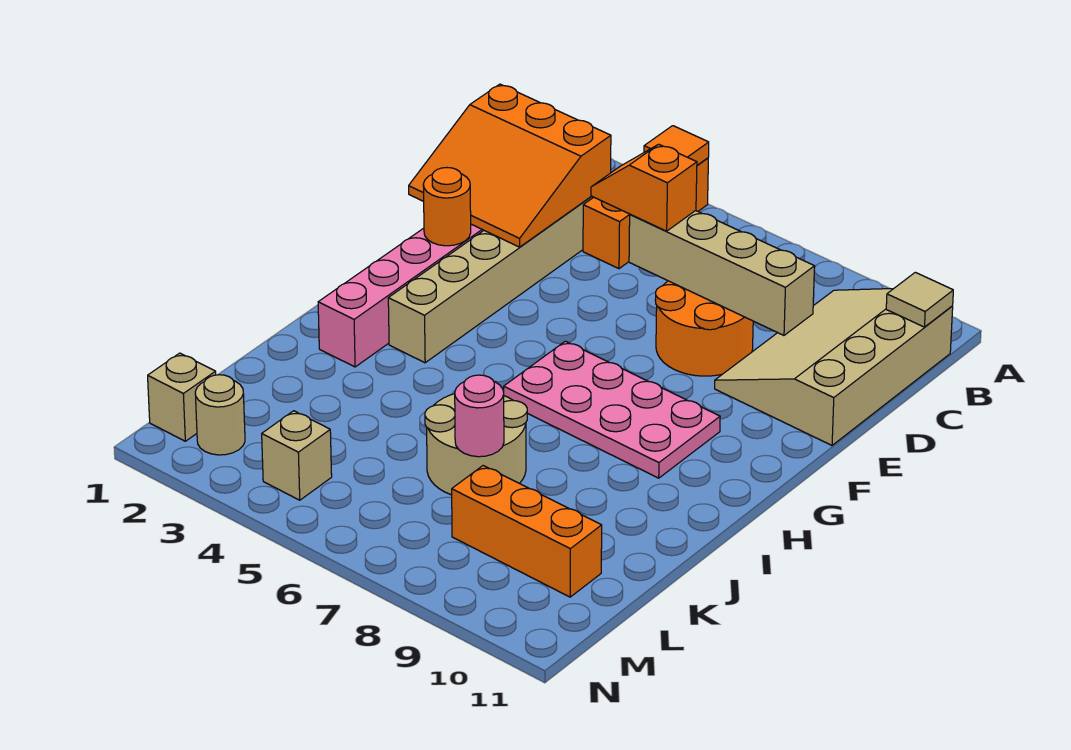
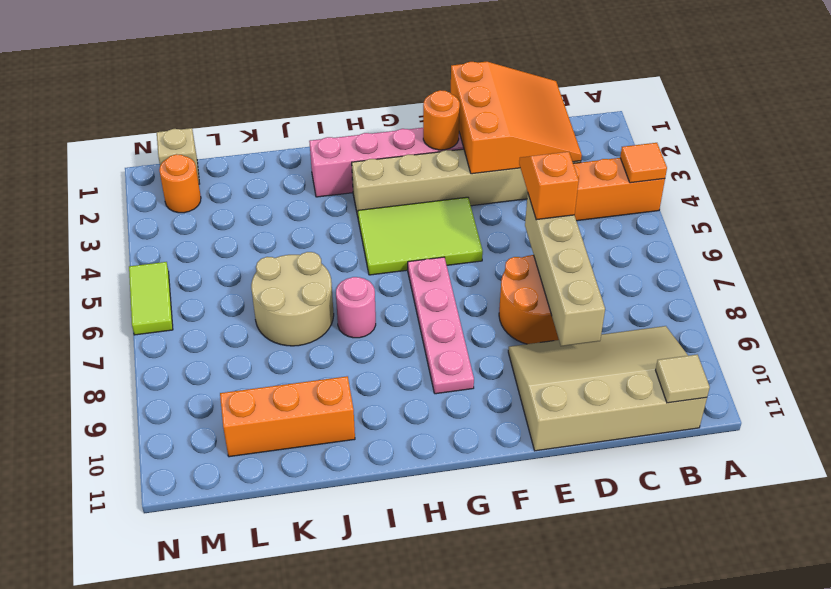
orange 3x3 slope [409,84,611,247] -> orange 3x3 slope turned to [451,62,582,174]
none -> lime 2x3 tile [358,197,483,275]
pink 2x4 plate [504,341,720,478] -> pink 1x4 plate [408,257,474,394]
pink 1x1 round brick [455,375,504,457] -> pink 1x1 round brick moved to [336,277,376,338]
orange 1x3 brick [452,466,602,597] -> orange 1x3 brick turned to [220,376,355,457]
tan 1x1 round brick [195,375,245,455] -> orange 1x1 round brick [159,154,201,213]
tan 1x1 brick [262,411,332,500] -> none
none -> lime 1x2 tile [129,262,173,335]

